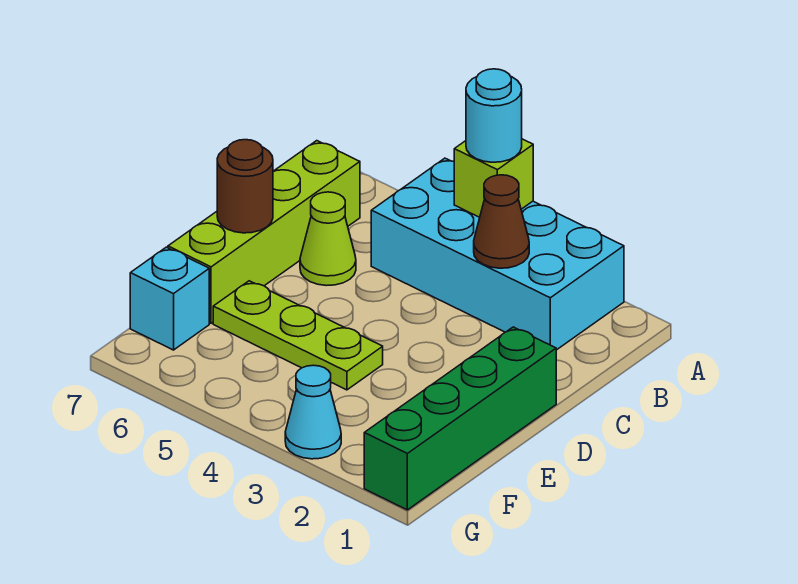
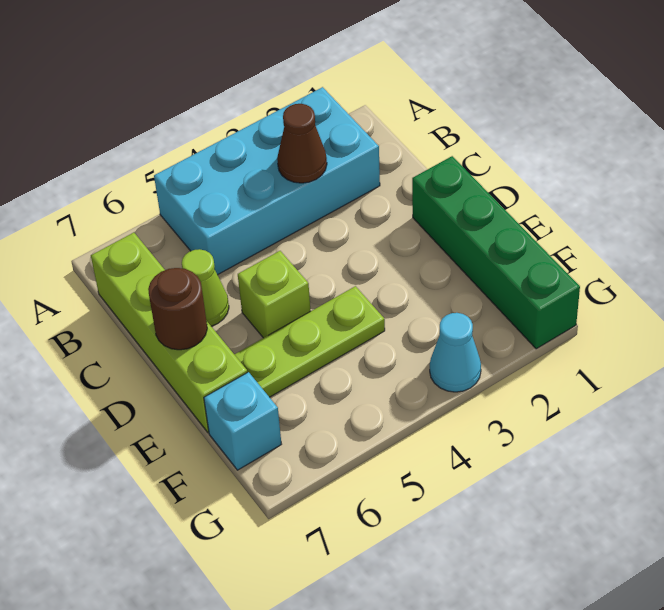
lime 1x1 brick [454,139,533,217] -> lime 1x1 brick moved to [238,251,311,338]
cyan 1x1 round brick [466,69,522,162] -> none

